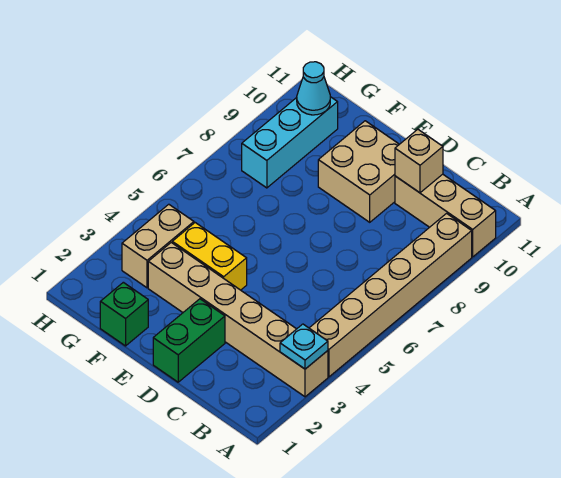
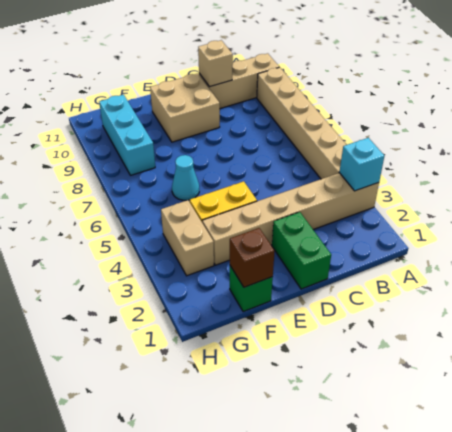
cyan 1x1 plate [280,324,328,369] -> cyan 1x1 brick [339,138,384,191]
none -> brown 1x1 brick [230,228,275,287]
cyan 1x1 cone [297,62,330,115] -> cyan 1x1 cone moved to [172,155,199,200]

